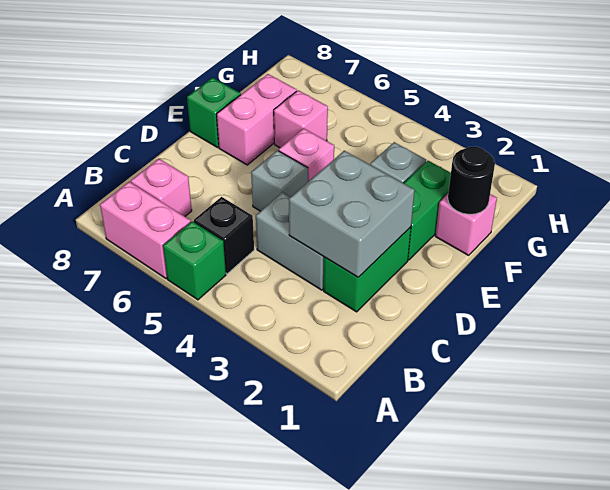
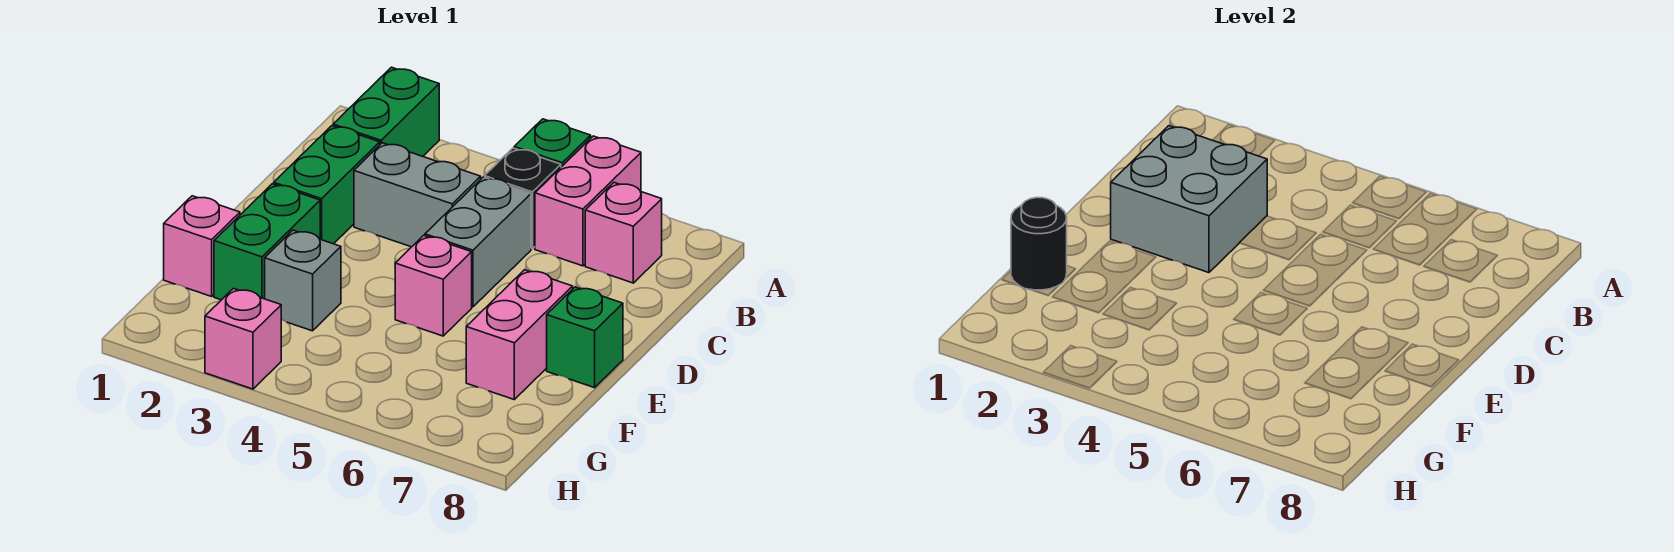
none -> green 1x2 brick [333,67,439,156]
pink 1x2 brick [100,182,191,278] -> pink 1x2 brick turned to [535,136,641,266]
grey 1x1 brick [251,150,308,211] -> grey 1x2 brick [425,177,531,307]
pink 1x1 brick [274,90,328,148] -> pink 1x1 brick moved to [205,289,281,389]

